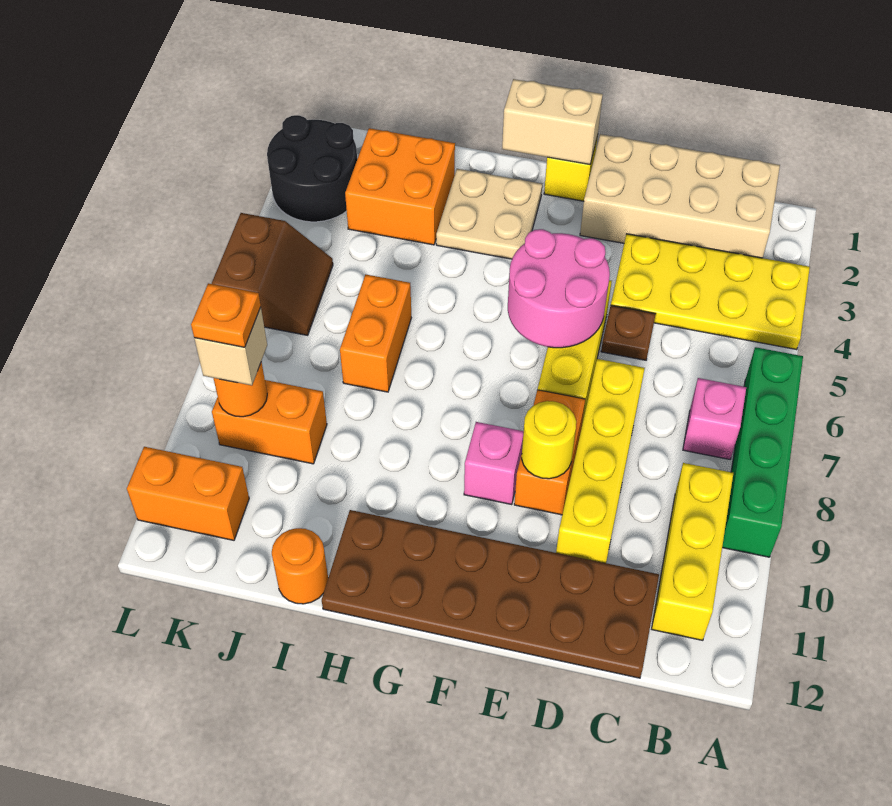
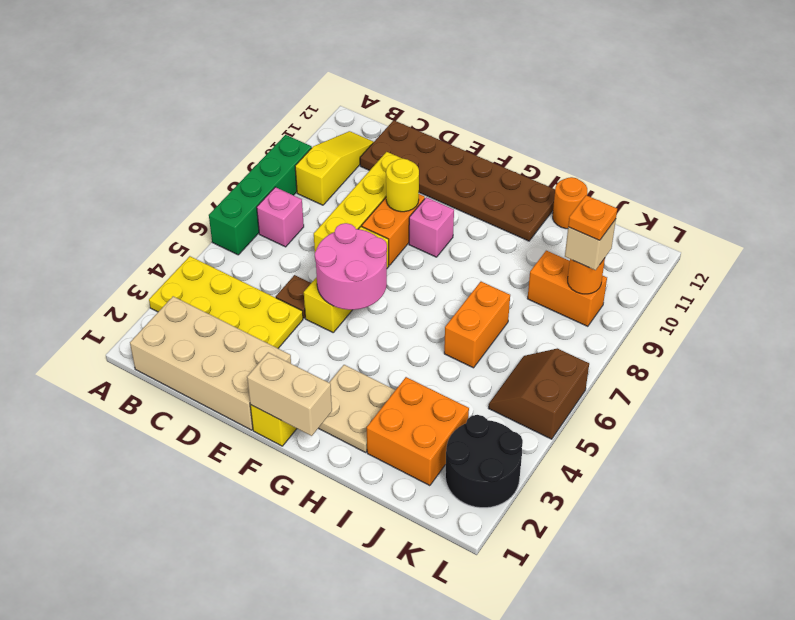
yellow 1x3 brick [652,463,733,640] -> yellow 1x3 slope [295,131,373,205]
orange 1x2 brick [127,447,249,540] -> none

